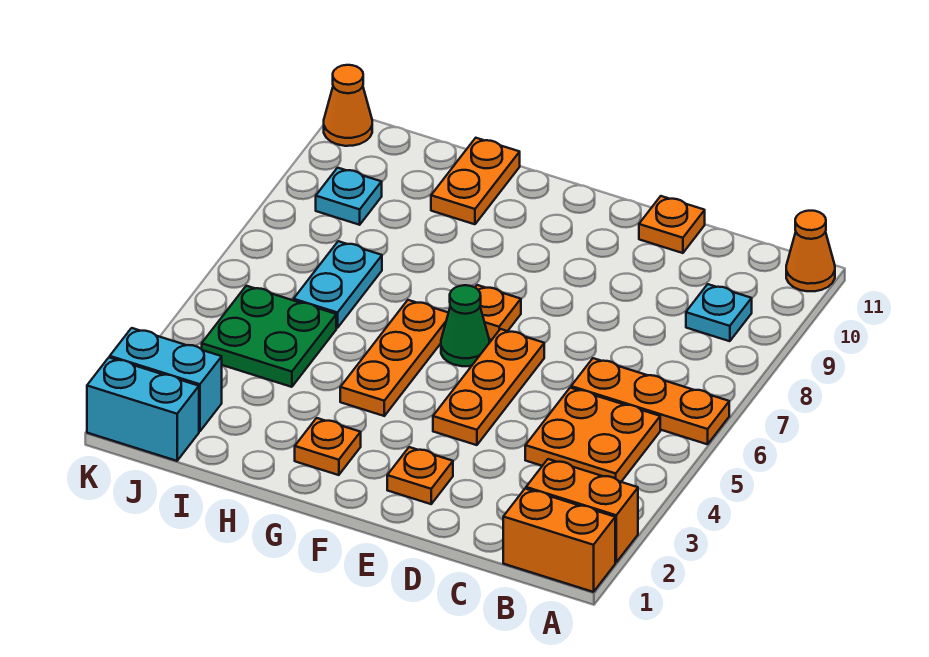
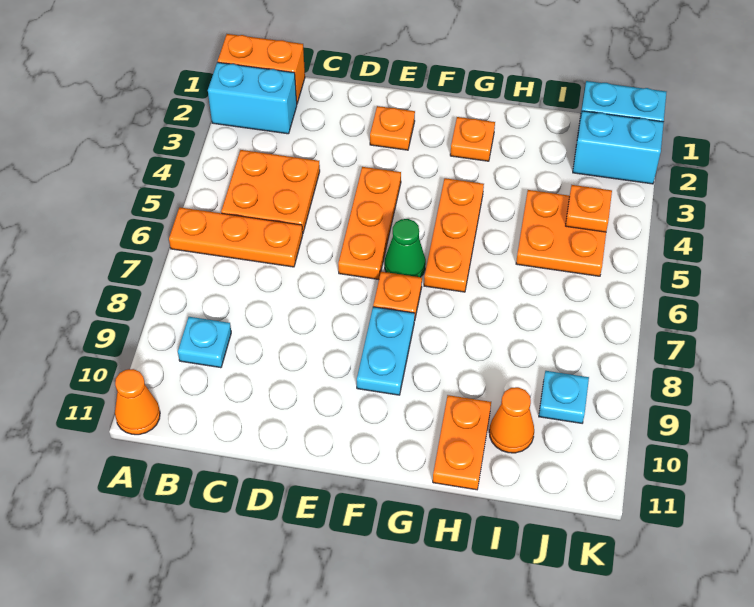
orange 1x2 brick [526,459,638,562] -> cyan 1x2 brick [208,62,297,134]
orange 1x1 plate [639,196,705,253] -> orange 1x1 plate moved to [566,185,612,232]
green 2x2 plate [202,286,336,387] -> orange 2x2 plate [516,190,606,276]
cyan 1x2 plate [294,241,382,328] -> cyan 1x2 plate moved to [357,307,415,395]
orange 1x1 cone [324,65,372,146] -> orange 1x1 cone moved to [489,387,534,453]

